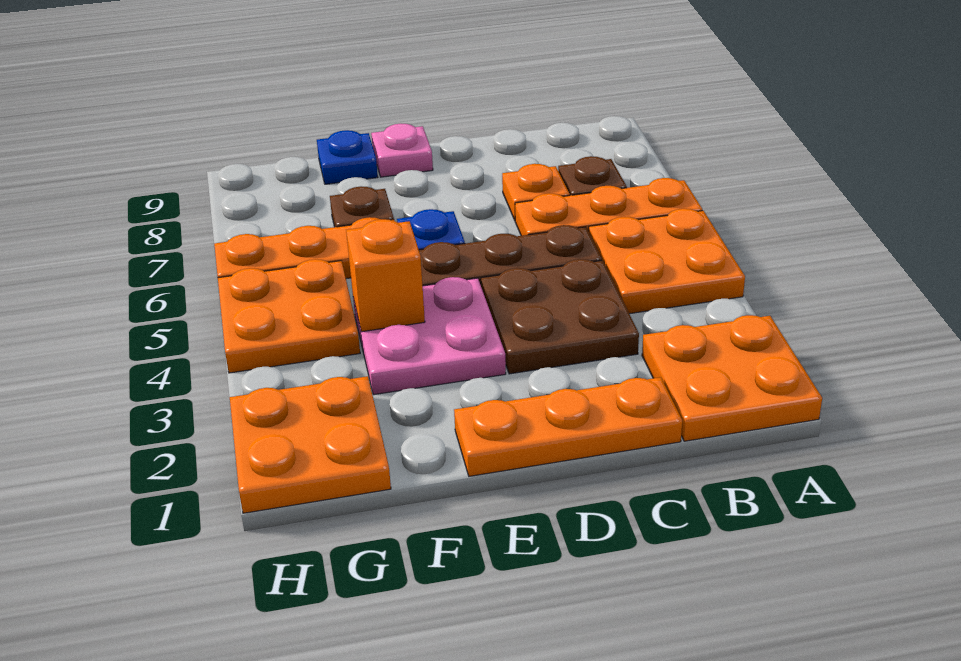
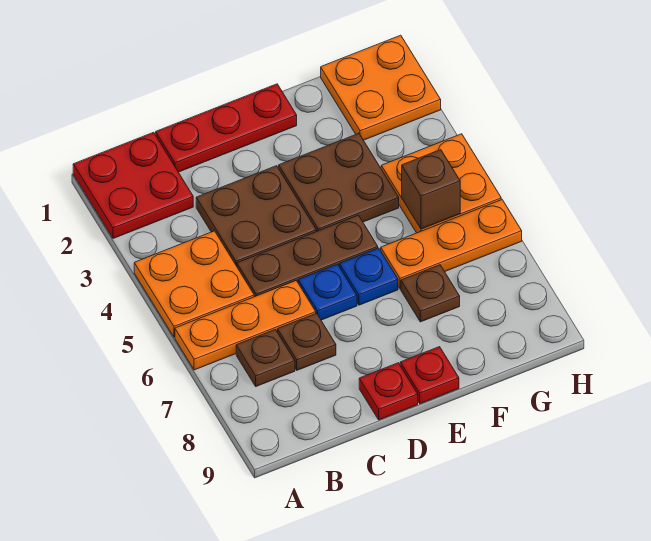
orange 2x2 plate [642,315,822,441] -> red 2x2 plate [73,132,193,239]
orange 1x3 plate [454,377,682,476] -> red 1x3 plate [156,84,297,172]
orange 1x1 plate [502,164,570,220] -> brown 1x1 plate [278,313,336,370]
none -> red 1x1 plate [359,363,418,420]
pink 2x2 plate [353,277,506,395] -> brown 2x2 plate [279,133,399,231]
pink 1x1 plate [371,124,433,177] -> red 1x1 plate [400,347,459,404]
orange 1x1 brick [346,219,425,332] -> none
blue 1x1 plate [317,130,378,184] -> blue 1x1 plate moved to [298,264,357,320]
none -> brown 1x1 brick [402,150,460,229]

